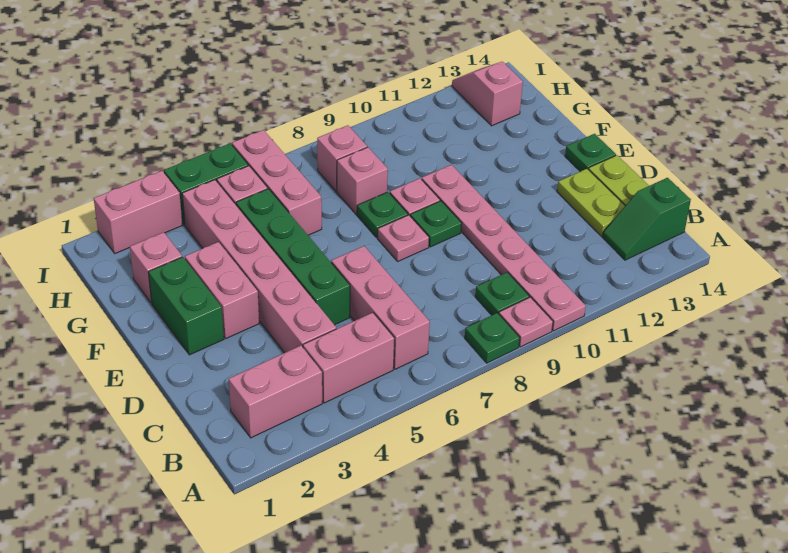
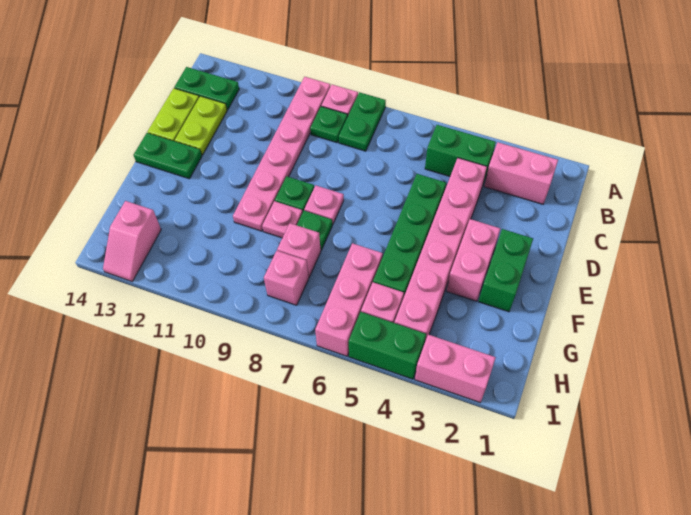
green 1x1 plate [465,313,520,363] -> green 1x2 plate [339,92,386,151]
pink 1x2 brick [303,313,394,403] -> green 1x2 brick [425,125,496,184]
pink 1x3 brick [331,246,430,369] -> none
green 1x2 slope [603,178,691,260] -> green 1x2 plate [174,67,239,110]
green 1x1 plate [565,134,616,171] -> green 1x2 plate [134,133,202,179]
pink 1x1 brick [130,232,182,303] -> none

